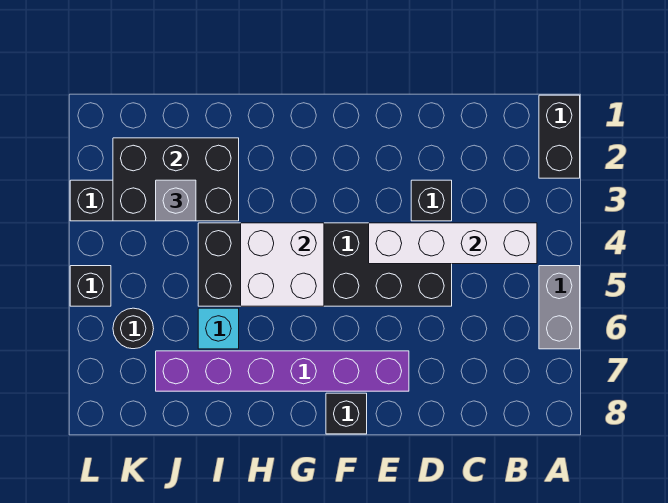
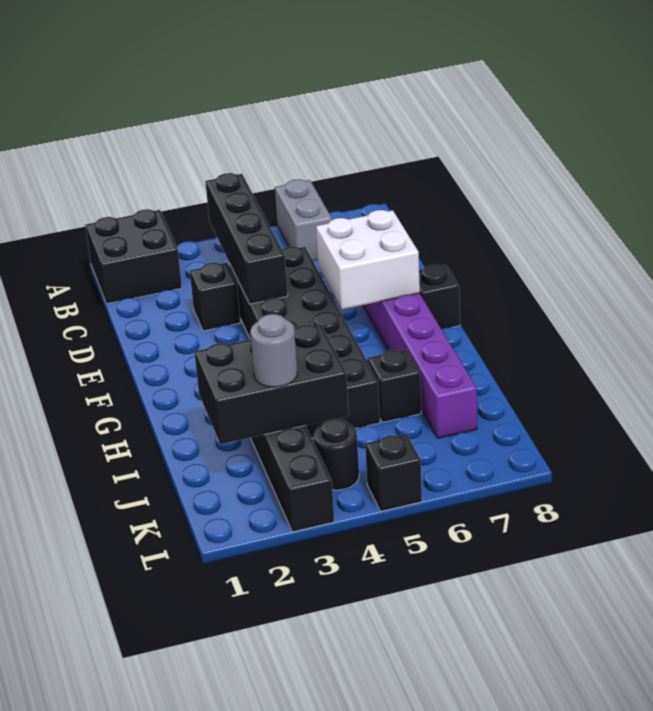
black 1x2 brick [539,95,580,178] -> black 2x2 brick [86,209,182,304]
grey 1x2 brick [539,266,580,349] -> grey 1x2 brick turned to [275,179,332,260]
white 1x4 brick [369,223,537,264] -> black 1x4 brick [205,173,288,304]
white 2x2 brick [241,223,324,306] -> white 2x2 brick moved to [316,210,420,309]
black 2x3 brick [113,138,239,221] -> black 2x3 brick turned to [194,325,349,444]
cyan 1x1 brick [198,308,239,349] -> black 1x1 brick [368,349,421,422]
grey 1x1 brick [156,180,196,221] -> grey 1x1 round brick [250,314,297,387]
black 1x1 round brick [113,308,154,349] -> black 1x1 round brick moved to [314,419,359,490]

